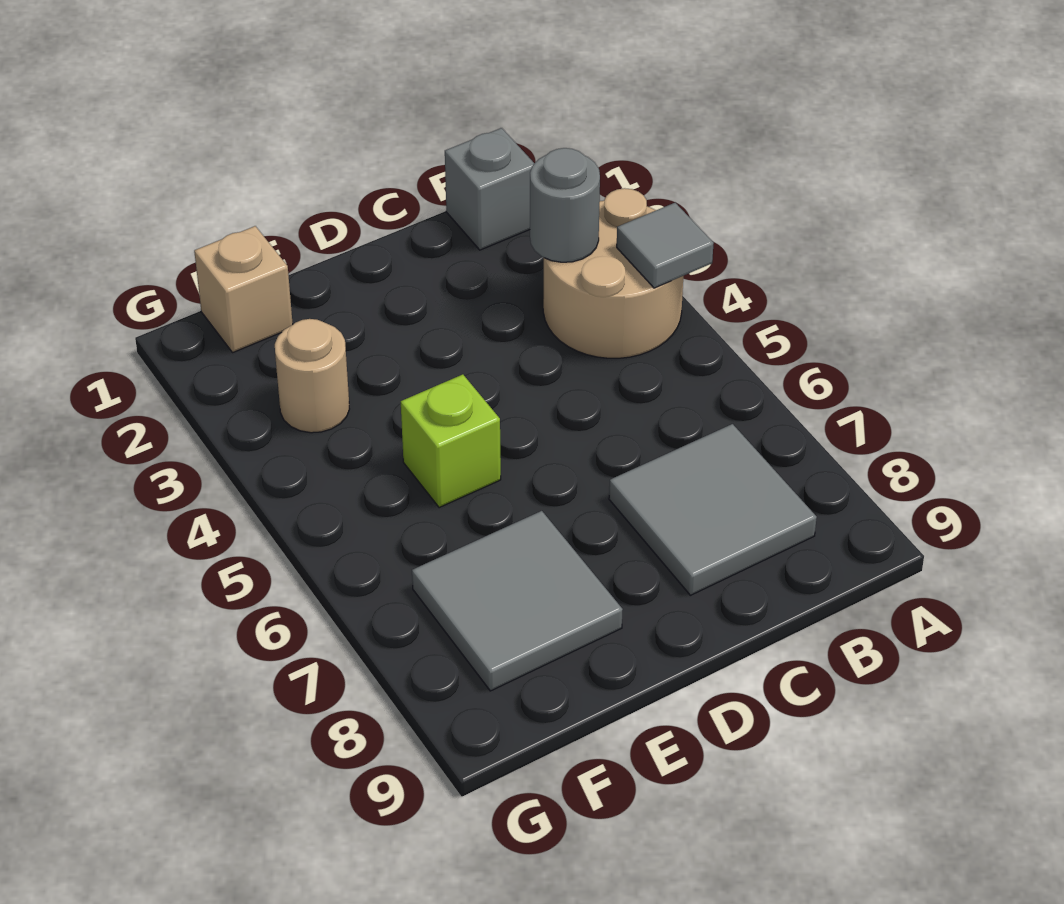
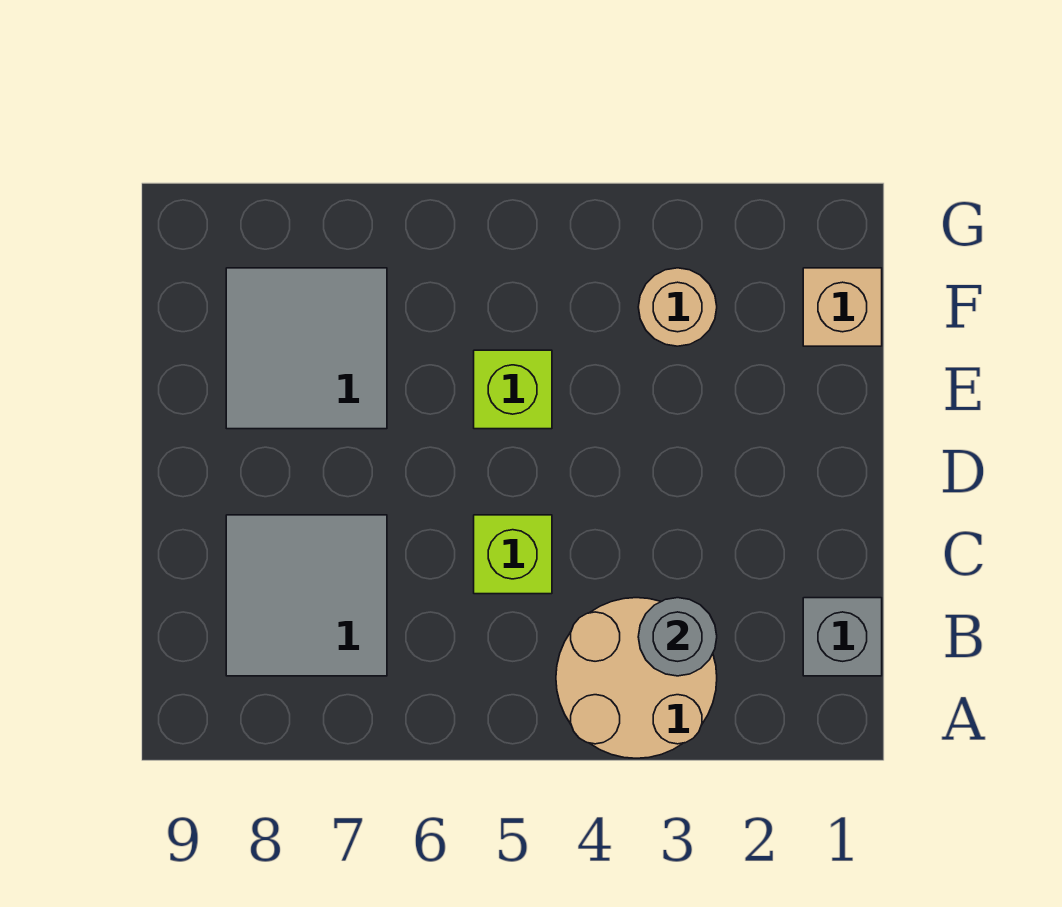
grey 1x1 tile [617,203,714,288] -> none
none -> lime 1x1 brick [474,515,552,594]

